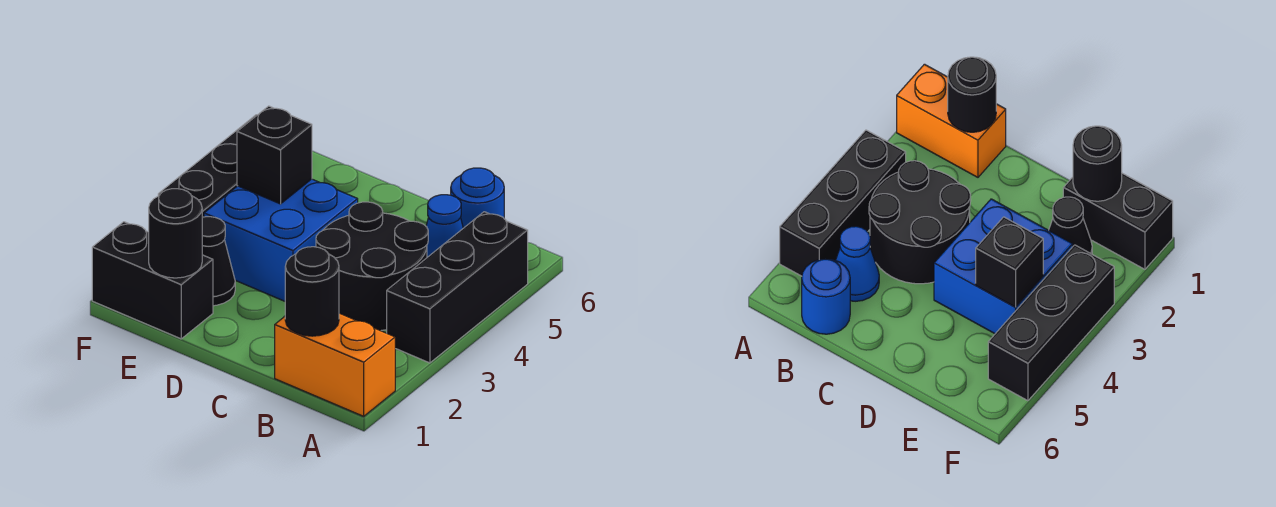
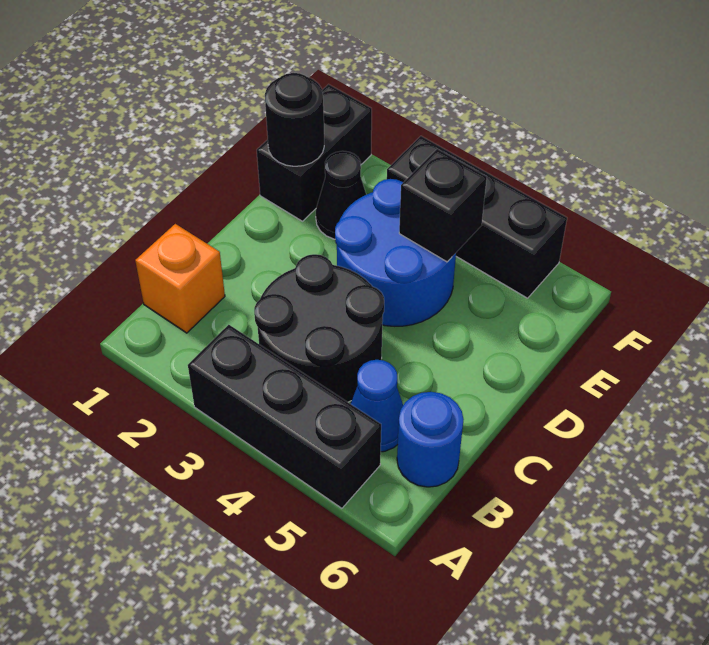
orange 1x2 brick [275,313,395,416] -> orange 1x1 brick [135,224,225,333]
black 1x1 round brick [285,247,339,336] -> none
blue 2x2 brick [204,179,358,301] -> blue 2x2 round brick [335,179,456,326]

